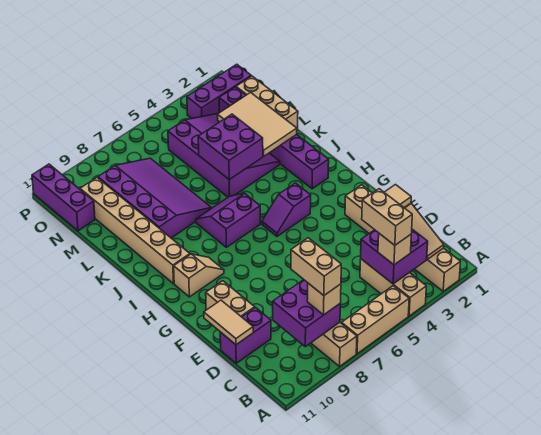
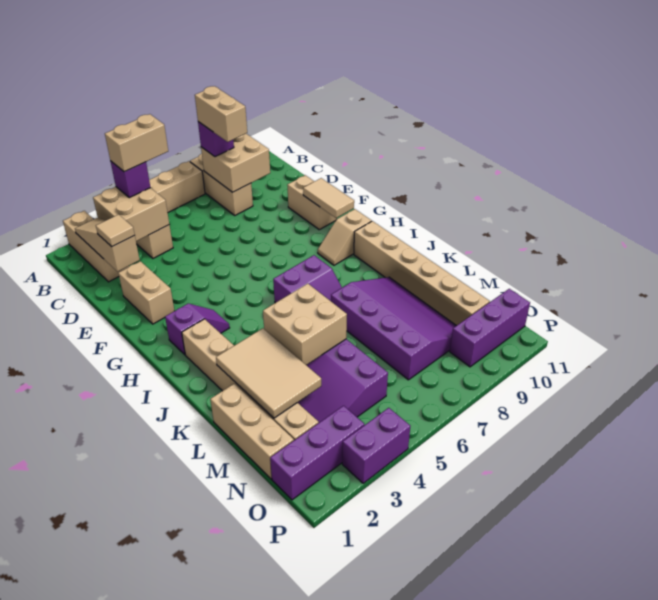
purple 2x2 brick [361,229,428,284] -> tan 2x2 brick [93,187,169,241]
tan 1x1 brick [378,234,411,265] -> purple 1x1 brick [111,162,151,198]
tan 1x2 brick [362,189,412,245] -> tan 1x2 brick turned to [105,114,168,172]
purple 2x2 brick [273,280,340,347] -> tan 2x2 brick [201,134,270,192]
tan 1x1 brick [307,283,341,315] -> purple 1x1 brick [198,122,234,157]
purple 1x2 brick [220,308,271,363] -> purple 1x2 brick moved to [342,408,410,483]
tan 1x2 tile [204,300,253,345] -> tan 1x2 tile moved to [303,178,354,218]
purple 1x2 slope [262,183,311,236] -> purple 1x2 slope moved to [165,304,230,355]
purple 1x6 brick [219,87,329,189] -> tan 1x6 brick [182,319,319,440]
purple 2x2 brick [198,114,263,180] -> tan 2x2 brick [263,284,347,365]
purple 3x4 slope [98,158,211,238] -> purple 3x4 slope turned to [331,277,456,380]
purple 1x3 brick [32,164,95,231] -> purple 1x3 brick turned to [450,289,530,367]

